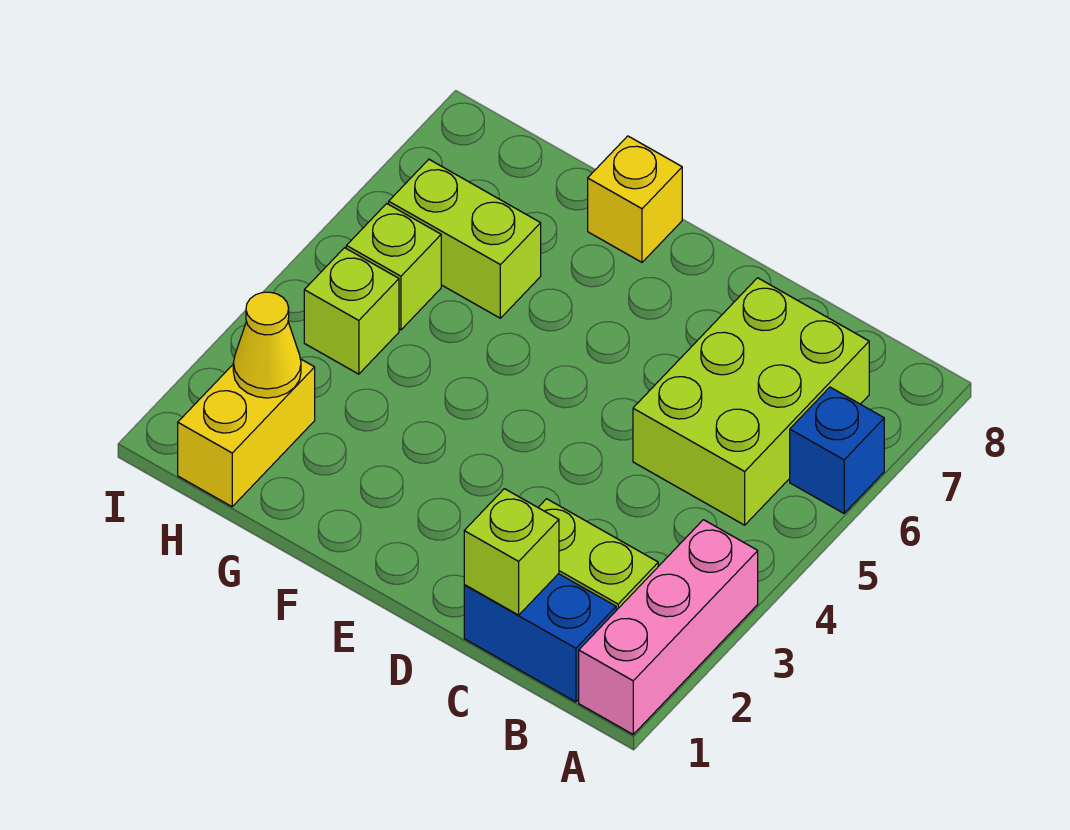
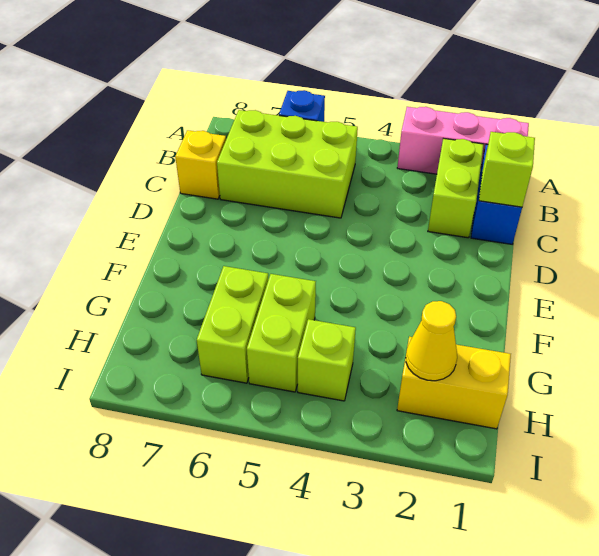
yellow 1x1 brick [588,136,682,262] -> yellow 1x1 brick moved to [175,130,226,199]
lime 1x1 brick [346,204,441,330] -> lime 1x2 brick [247,274,316,392]

